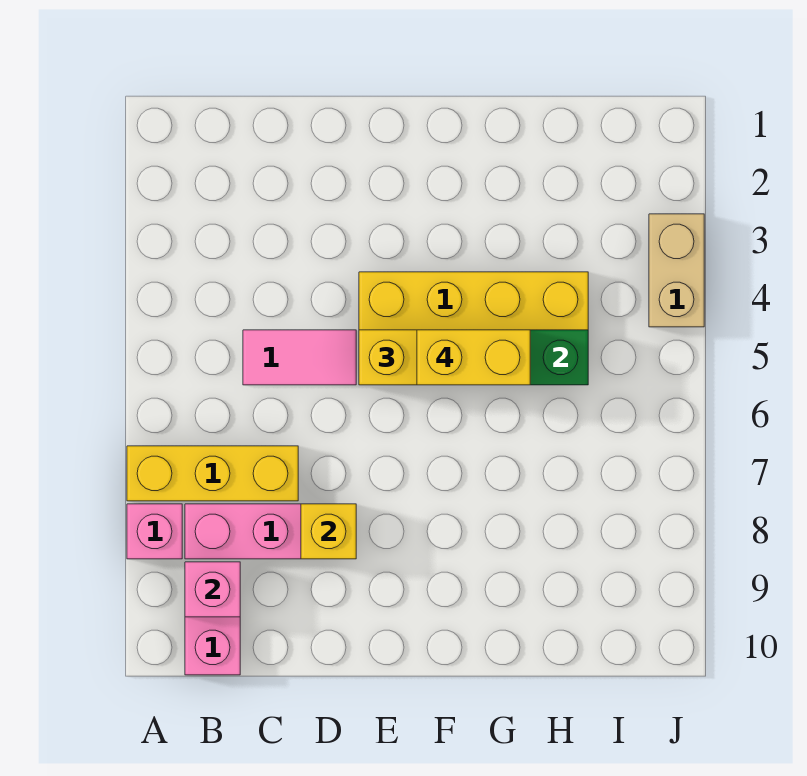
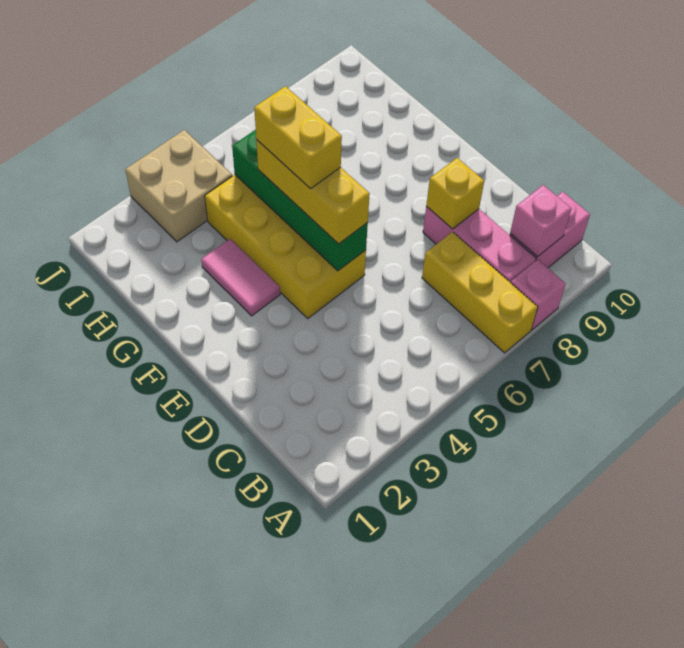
pink 1x2 tile [243,330,356,385] -> pink 1x2 tile moved to [201,239,280,316]
tan 1x2 brick [649,214,704,327] -> tan 2x2 brick [125,130,232,242]

